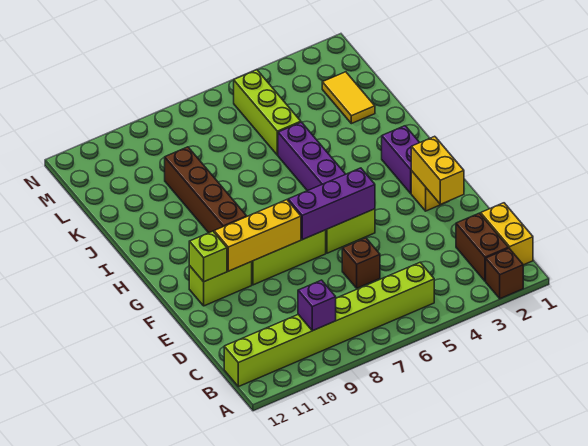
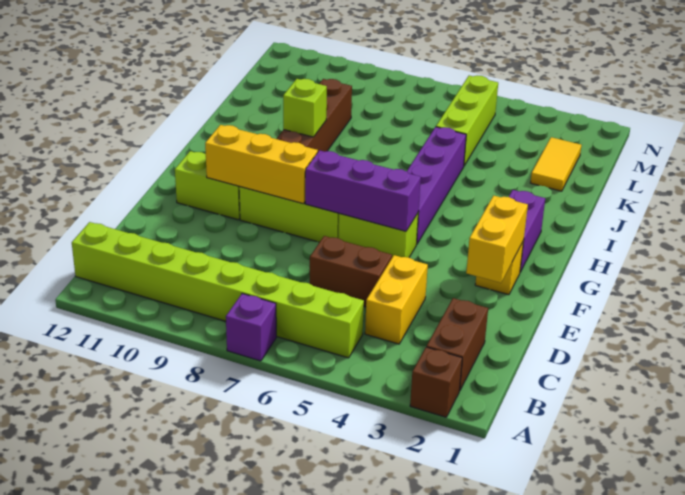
yellow 1x2 brick [481,203,533,265] -> yellow 1x2 brick moved to [365,255,428,344]
purple 1x1 brick [298,280,336,331] -> purple 1x1 brick moved to [226,293,276,361]
brown 1x1 brick [342,238,380,288] -> brown 1x2 brick [310,236,392,307]
lime 1x1 brick [189,231,227,282] -> lime 1x1 brick moved to [283,79,327,137]

